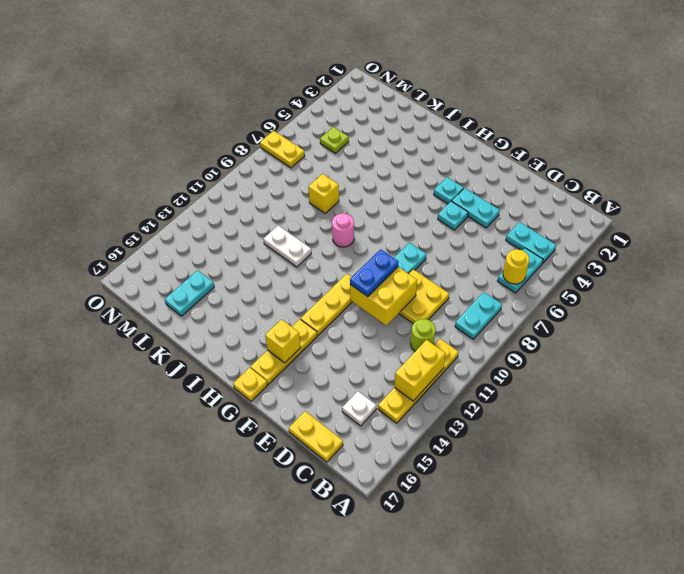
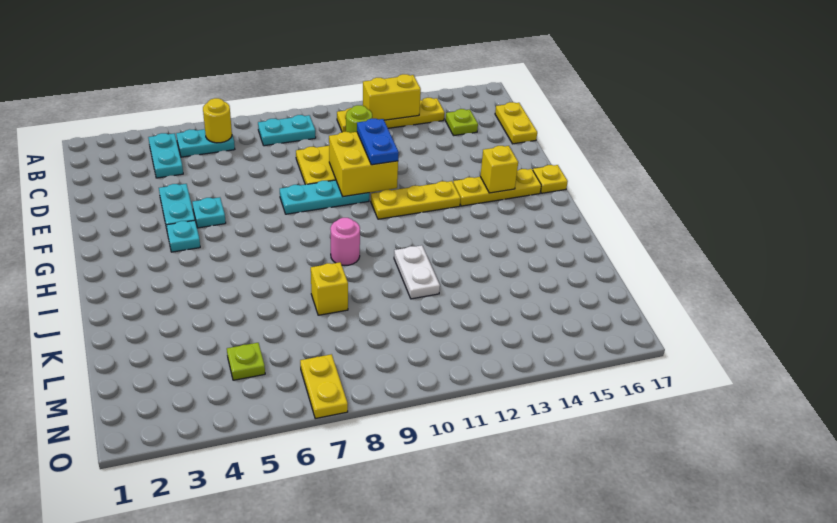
white 1x1 plate [342,391,376,426] -> lime 1x1 plate [446,109,478,136]
blue 1x2 plate [350,249,399,297] -> blue 1x2 plate turned to [357,119,399,165]
cyan 1x2 plate [165,270,214,316] -> none

